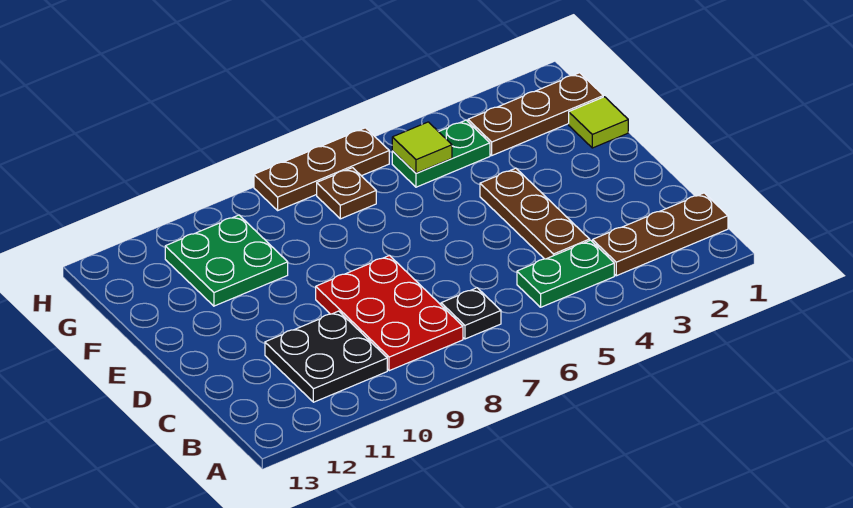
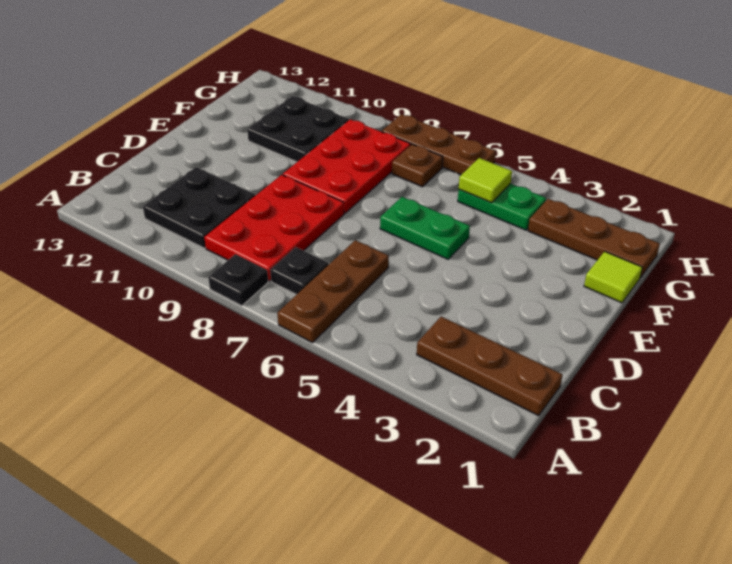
none -> black 1x1 plate [208,254,268,306]
green 1x2 plate [517,240,614,307] -> green 1x2 plate moved to [380,197,470,259]
brown 1x3 plate [480,168,590,259] -> brown 1x3 plate moved to [277,240,389,343]
none -> red 2x3 plate [283,119,411,213]
green 2x2 plate [165,215,288,306] -> black 2x2 plate [247,96,349,162]

